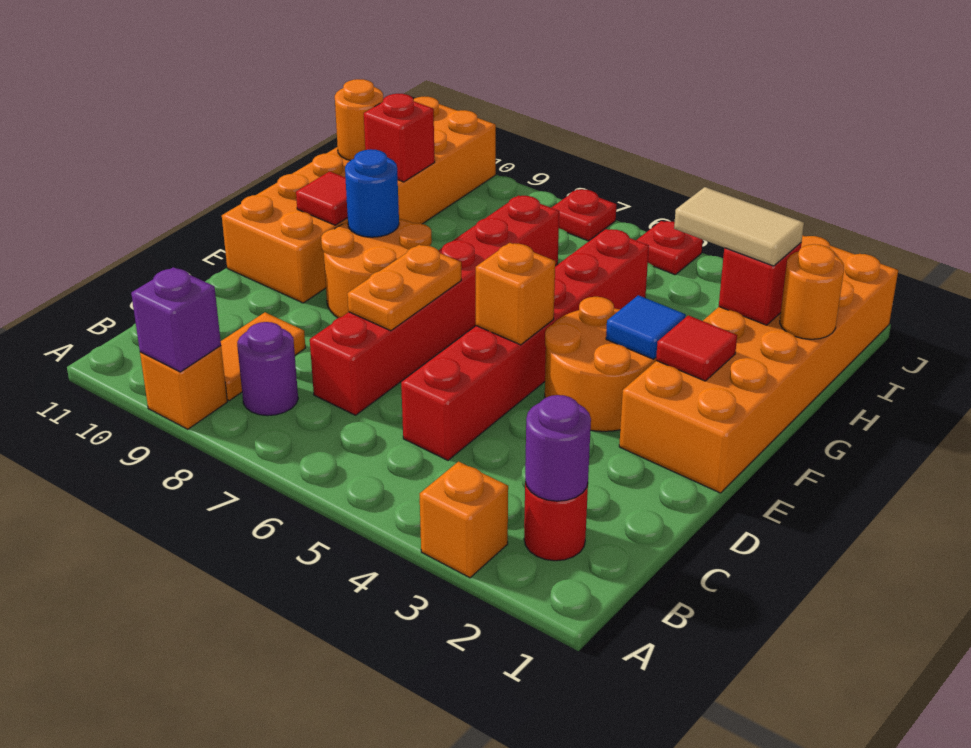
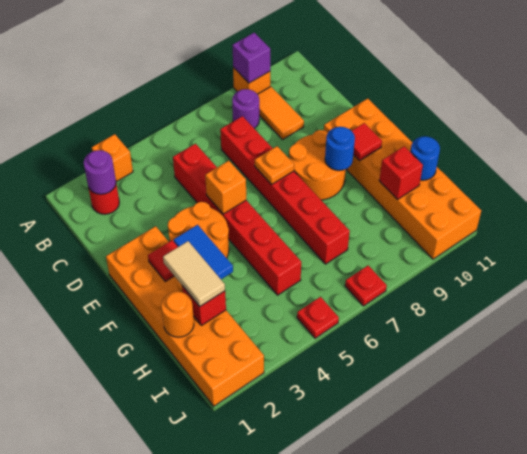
orange 1x2 plate [347,245,461,331] -> orange 1x1 plate [255,146,294,185]
blue 1x1 tile [606,295,686,359] -> blue 1x2 tile [174,225,233,279]
tan 1x2 tile [674,187,804,266] -> tan 1x2 tile turned to [163,241,225,306]
orange 1x1 round brick [335,79,383,161] -> blue 1x1 round brick [411,136,440,180]

